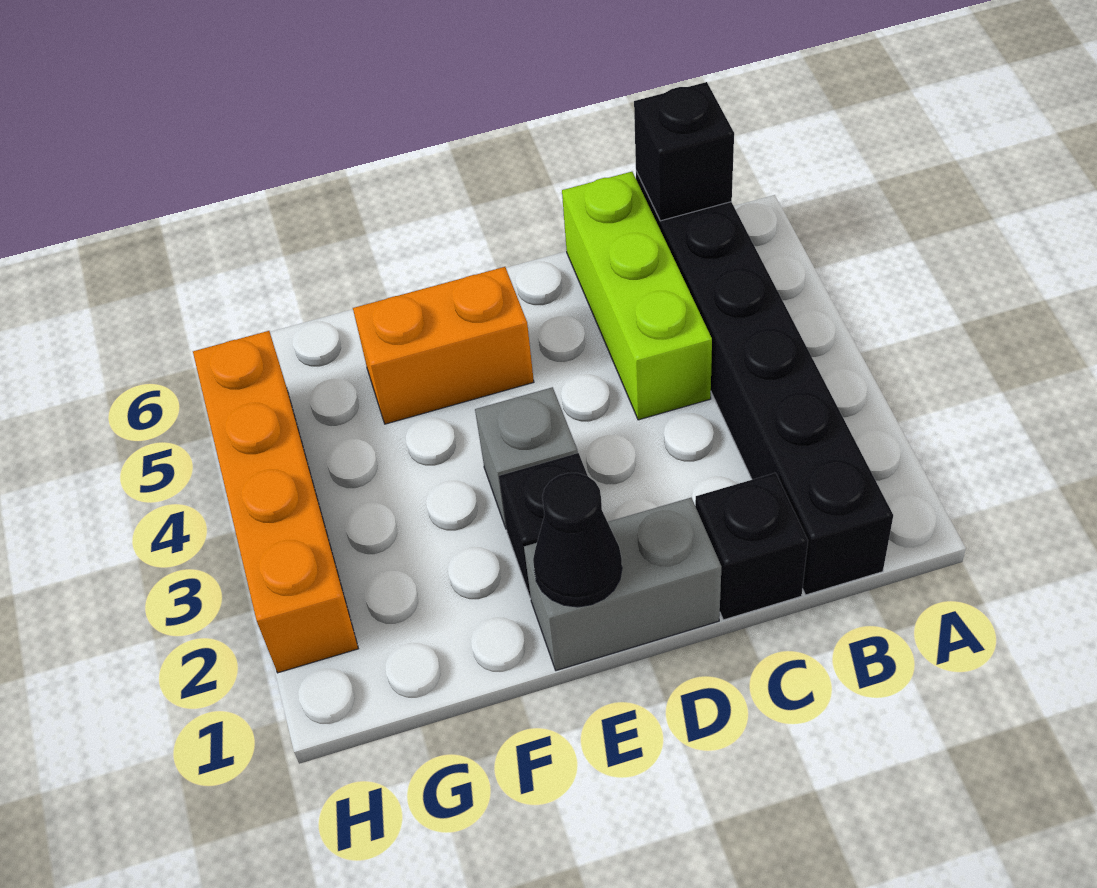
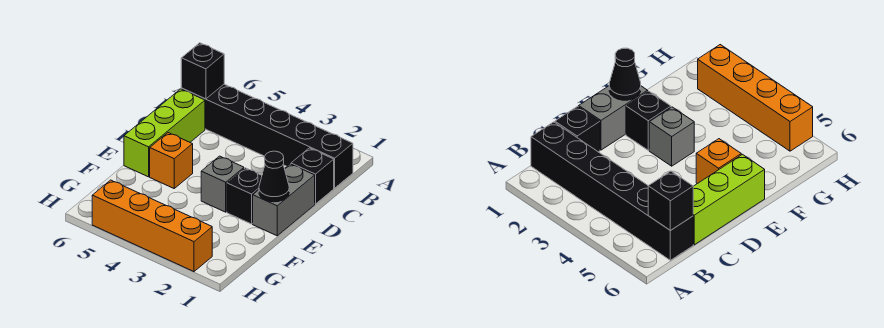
lime 1x3 brick [562,172,712,420] -> lime 1x3 brick turned to [124,89,205,177]
orange 1x2 brick [353,267,534,424] -> orange 1x1 brick [150,133,193,188]

